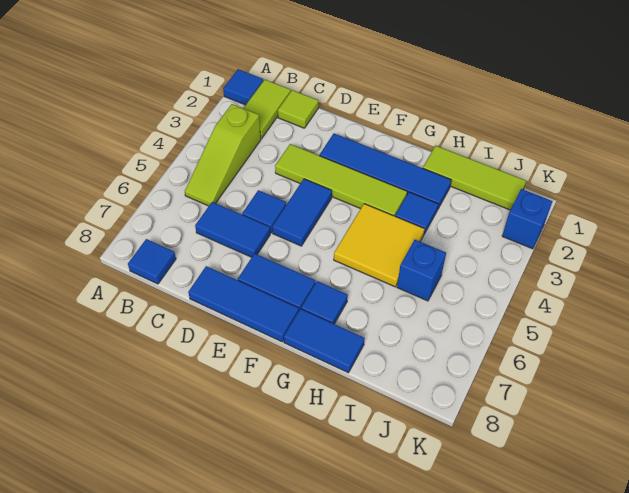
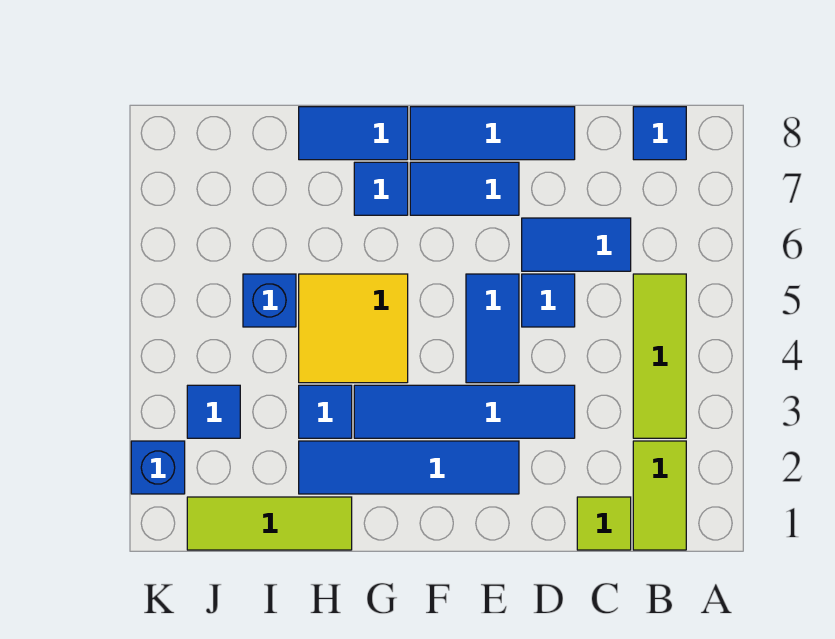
blue 1x1 tile [223,69,263,105] -> blue 1x1 tile moved to [187,385,240,438]
lime 1x3 slope [185,104,261,206] -> lime 1x3 tile [633,274,686,438]
lime 1x4 tile [275,144,407,216] -> blue 1x4 tile [354,385,575,438]

